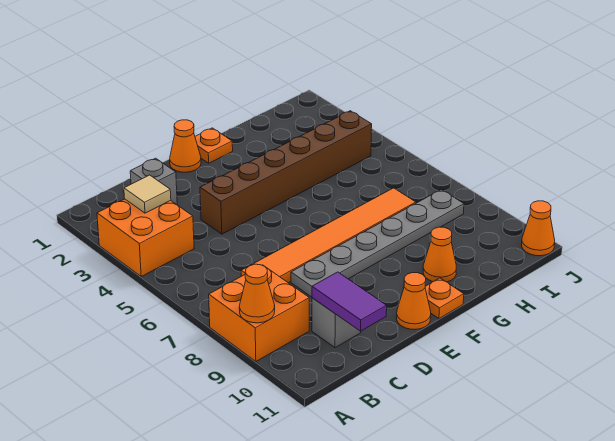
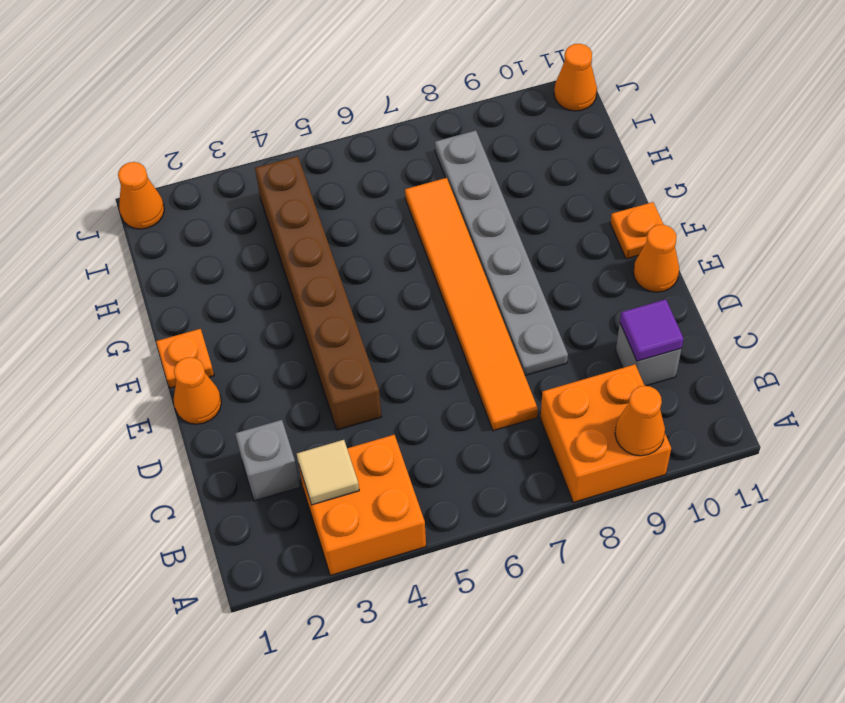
purple 1x2 tile [312,272,387,331] -> purple 1x1 tile [620,299,684,361]
orange 1x1 cone [423,227,456,282] -> orange 1x1 cone moved to [118,162,164,229]

